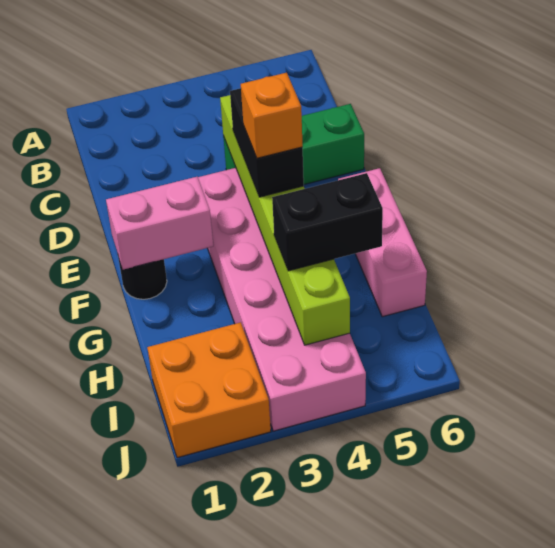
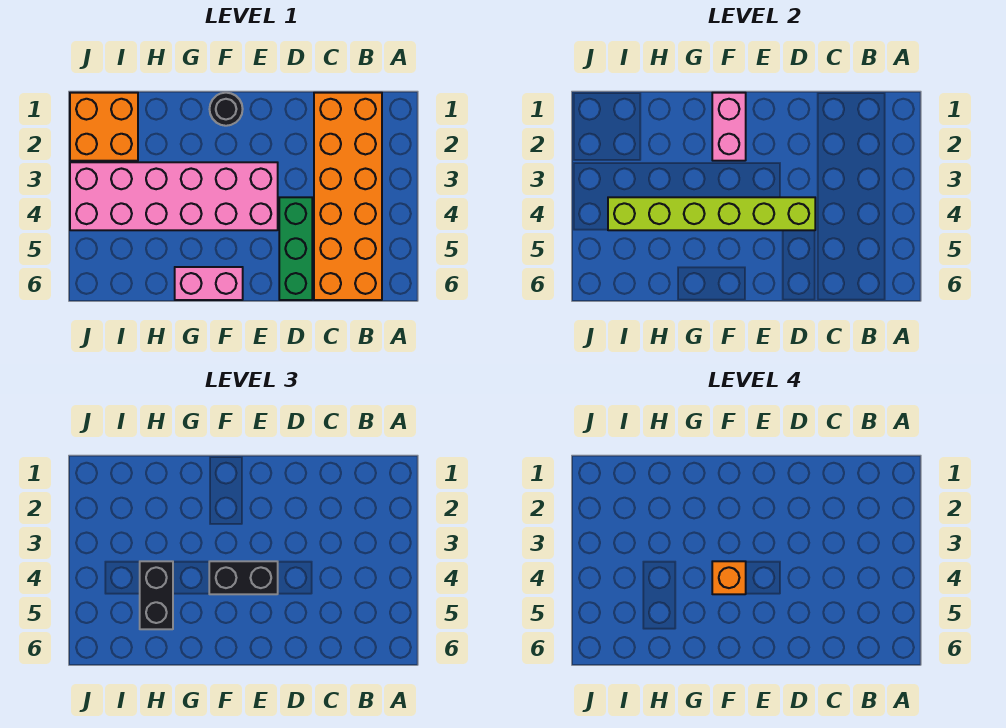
none -> orange 2x6 brick [314,93,382,300]
pink 1x3 brick [338,168,427,317] -> pink 1x2 brick [175,267,243,300]

